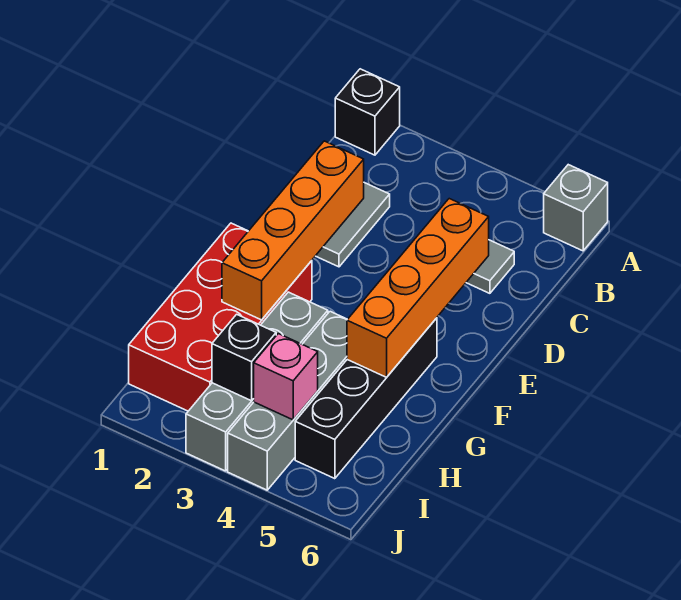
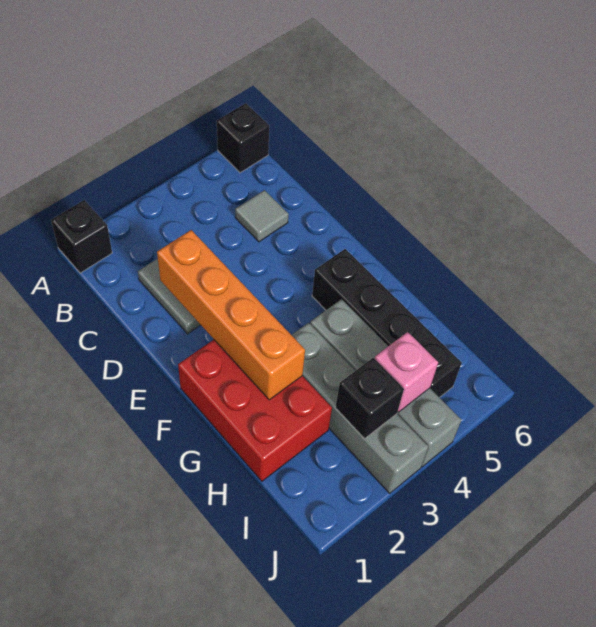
grey 1x1 brick [544,165,608,251] -> black 1x1 brick [217,103,269,173]
orange 1x4 brick [347,199,489,377] -> none
red 2x4 brick [129,223,312,411] -> red 2x3 brick [178,340,332,481]

